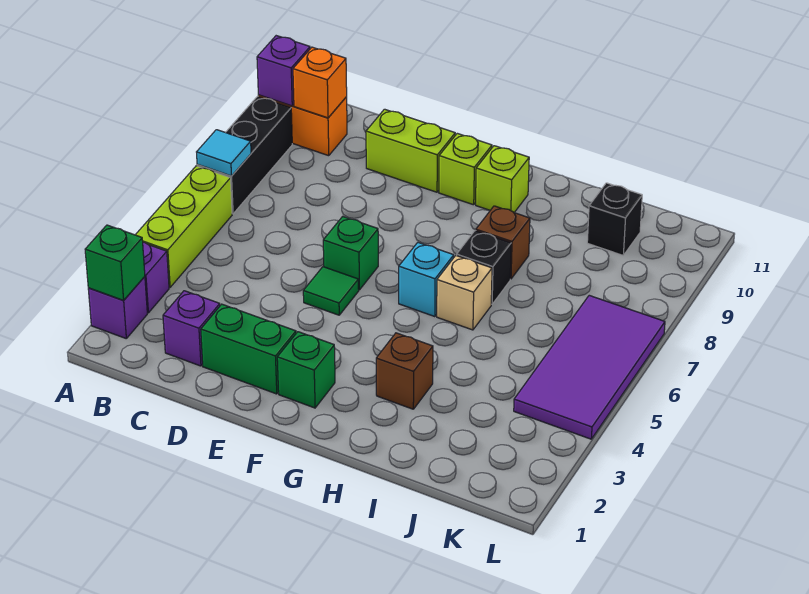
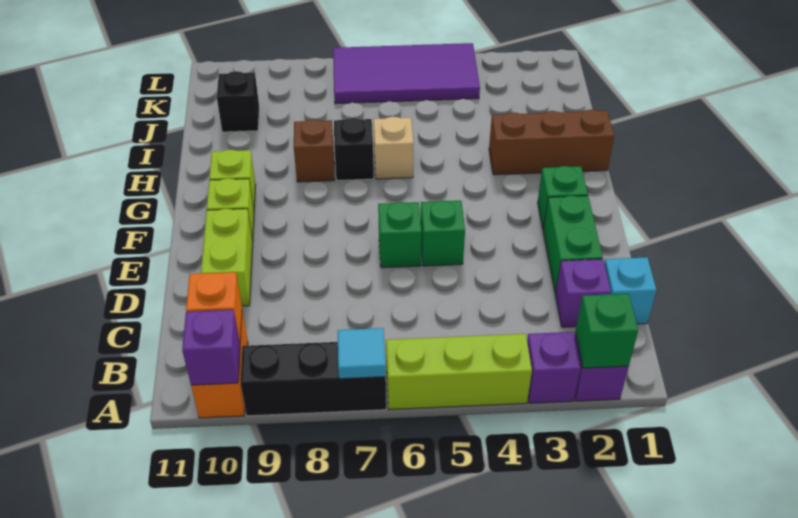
green 1x1 tile [303,267,359,315] -> green 1x1 brick [421,200,465,266]
cyan 1x1 brick [399,243,454,317] -> cyan 1x1 brick moved to [604,257,656,324]
brown 1x1 brick [376,333,433,409] -> brown 1x3 brick [489,110,614,175]

